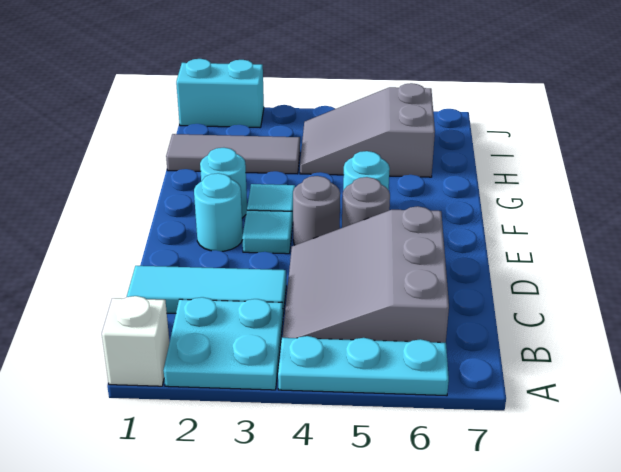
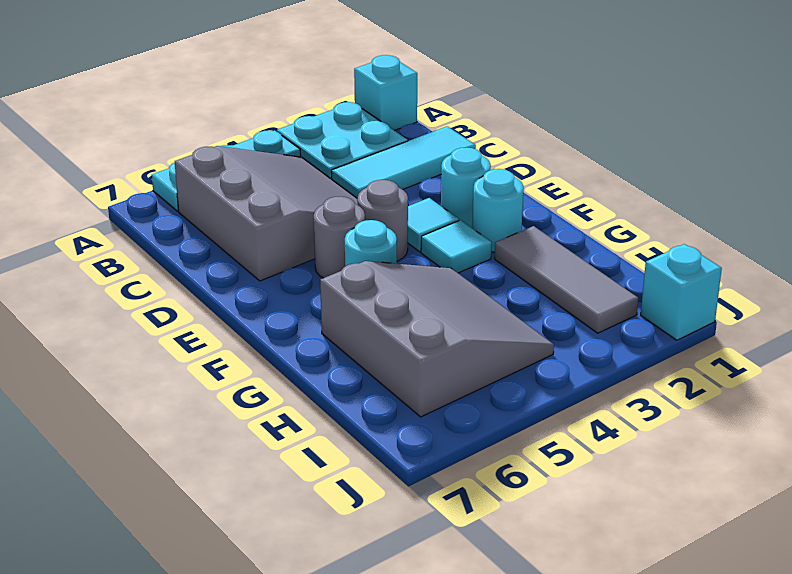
white 1x1 brick [102,296,170,386] -> cyan 1x1 brick [354,55,417,131]
grey 1x3 tile [166,134,300,174] -> grey 1x3 tile turned to [495,226,638,333]
grey 2x3 slope [300,83,435,177] -> grey 3x3 slope [320,261,554,417]
cyan 1x2 brick [176,59,264,127] -> cyan 1x1 brick [641,244,722,340]

